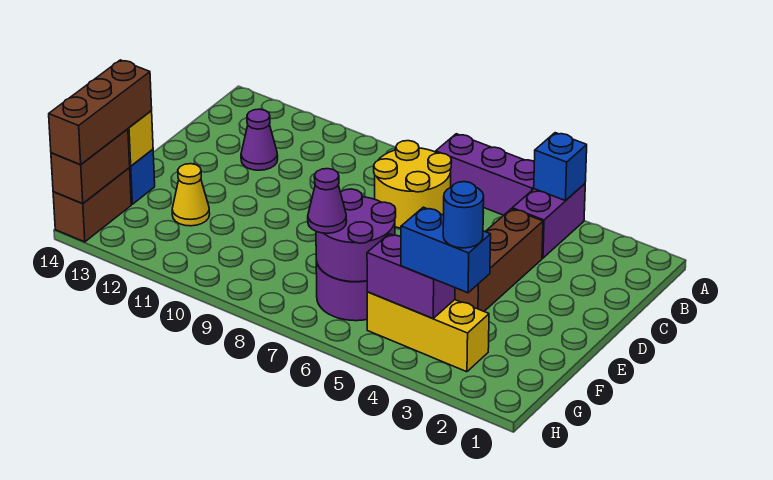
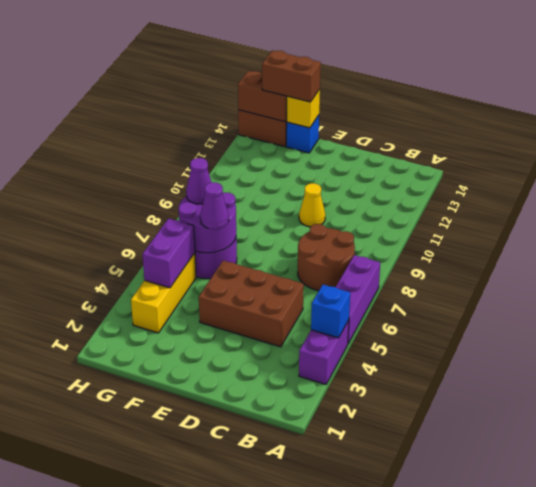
purple 1x2 brick [512,184,585,258] -> purple 1x2 brick turned to [299,320,349,384]
yellow 2x2 round brick [374,141,452,228] -> brown 2x2 round brick [298,224,355,291]
brown 1x3 brick [455,209,543,311] -> brown 2x3 brick [199,260,304,347]
purple 1x1 cone [241,109,278,170] -> purple 1x1 cone moved to [200,182,229,229]
yellow 1x1 cone [172,164,210,226] -> yellow 1x1 cone moved to [299,183,325,227]
brown 1x3 brick [49,60,152,165] -> brown 1x2 brick [262,50,321,102]
blue 1x2 brick [401,207,491,293] -> none
blue 1x1 round brick [443,182,484,248] -> none

